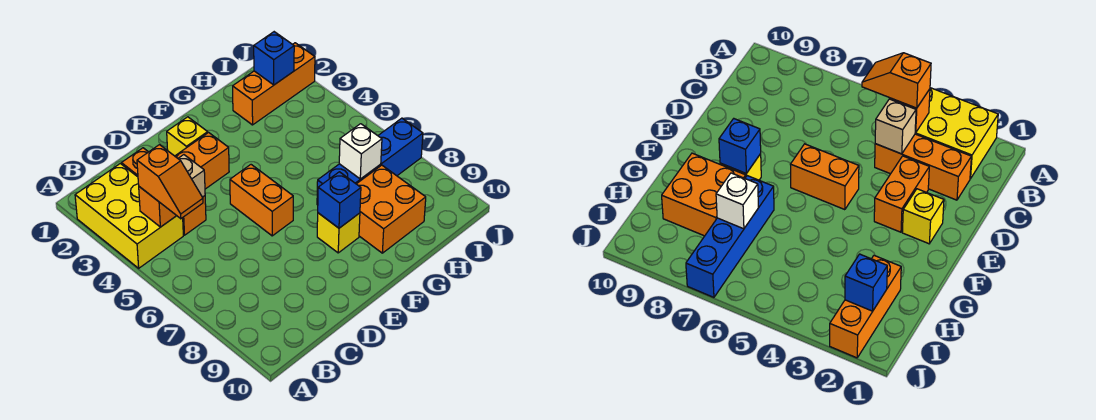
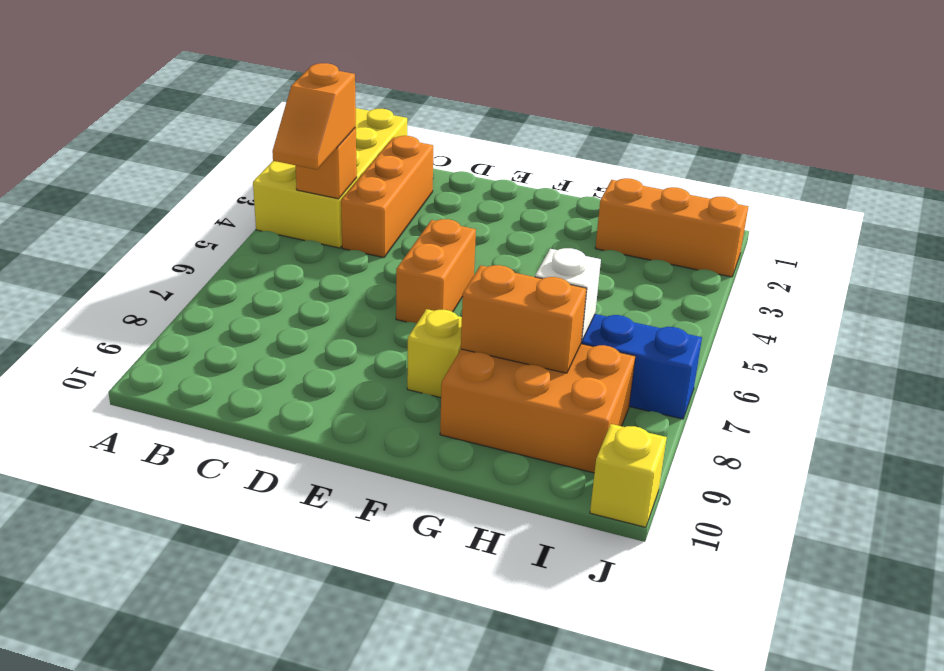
yellow 2x3 brick [75,164,183,268] -> yellow 2x4 brick [253,108,407,248]
tan 1x1 brick [178,155,205,197] -> none
orange 1x2 brick [175,133,229,189] -> orange 1x2 brick moved to [461,265,587,373]
yellow 1x1 brick [167,117,208,156] -> yellow 1x1 brick moved to [590,424,667,527]
blue 1x1 brick [318,172,361,228] -> none
orange 2x2 brick [357,165,426,253] -> orange 2x3 brick [440,344,635,473]
blue 1x1 brick [254,32,294,85] -> none

